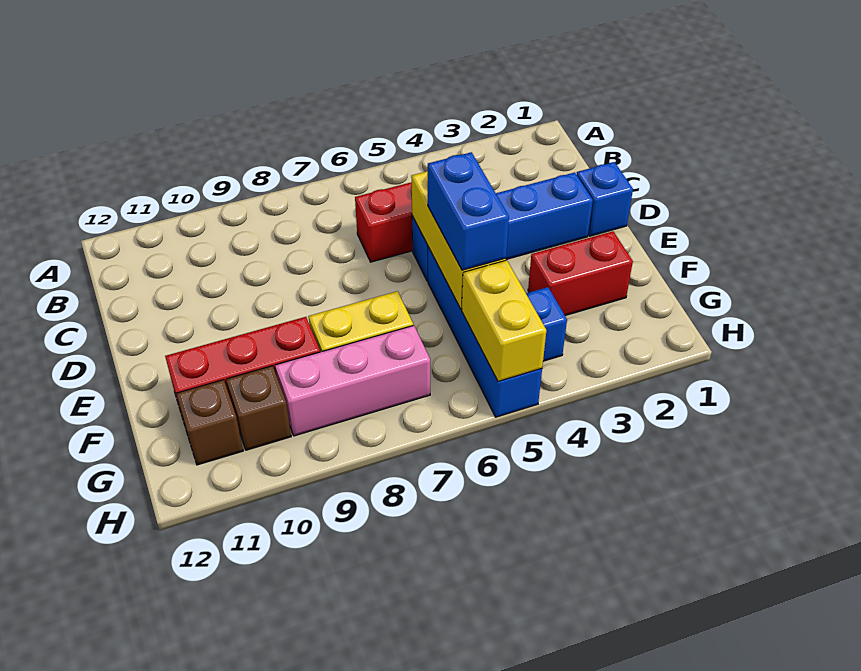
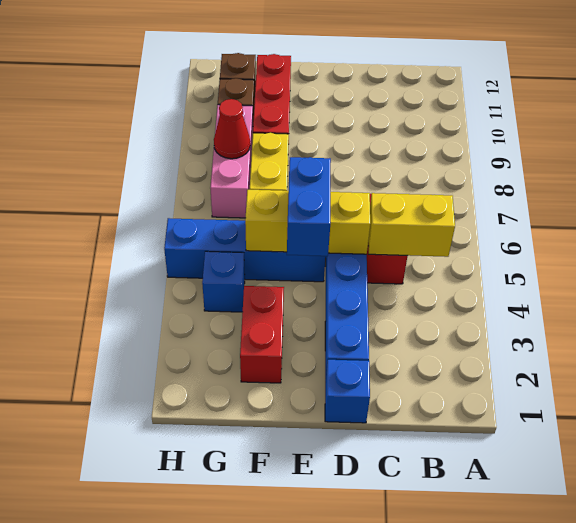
blue 1x2 brick [428,152,509,270] -> blue 1x2 brick turned to [287,157,331,256]
yellow 1x2 brick [462,260,546,382] -> yellow 1x2 brick moved to [368,193,455,257]
none -> red 1x1 cone [214,99,250,159]

